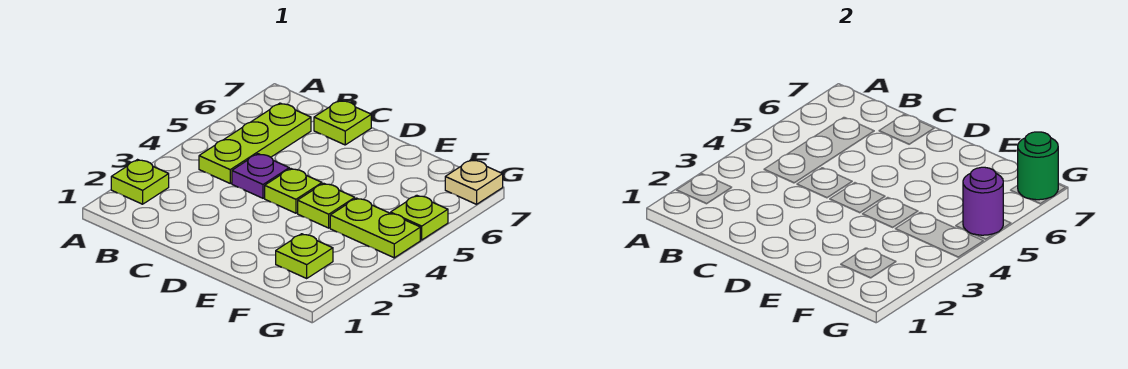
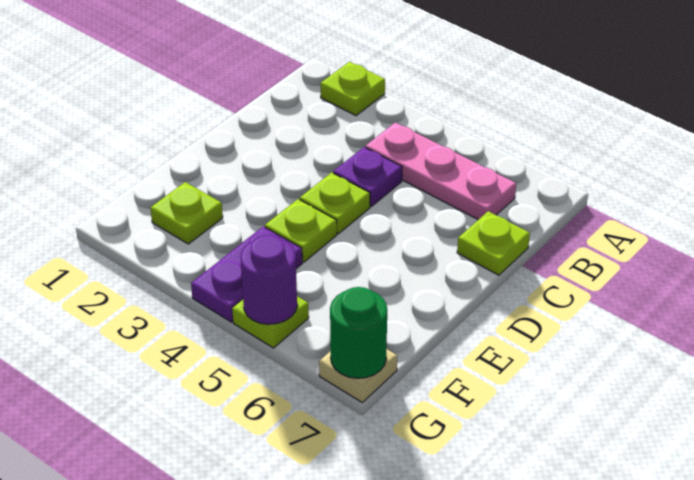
lime 1x3 plate [199,103,311,183] -> pink 1x3 plate [366,122,516,220]
lime 1x2 plate [330,198,420,258] -> purple 1x2 plate [191,226,302,322]

